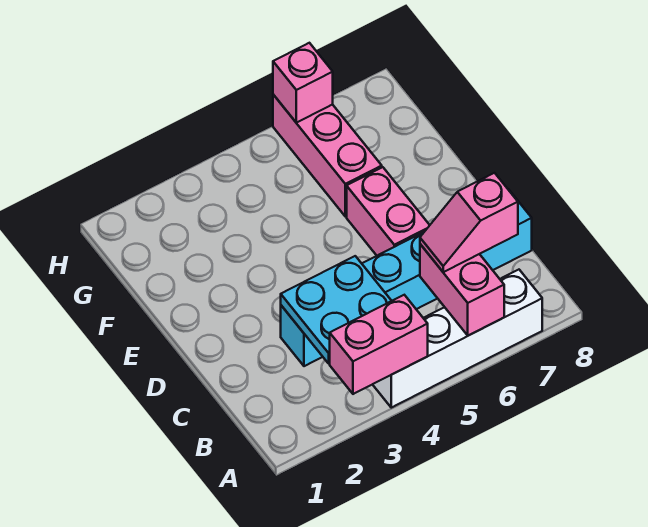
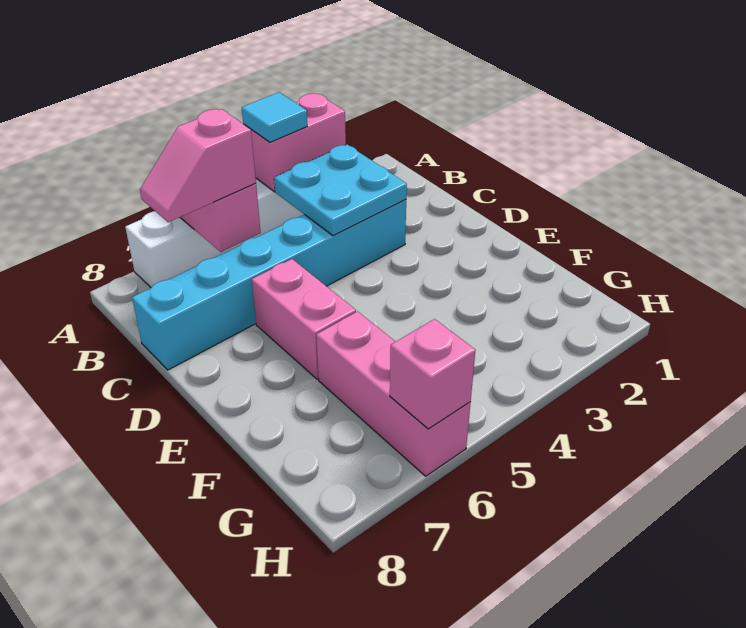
none -> cyan 1x1 tile [242,92,307,142]
pink 1x2 slope [420,173,518,272] -> pink 1x2 slope turned to [140,109,256,222]

